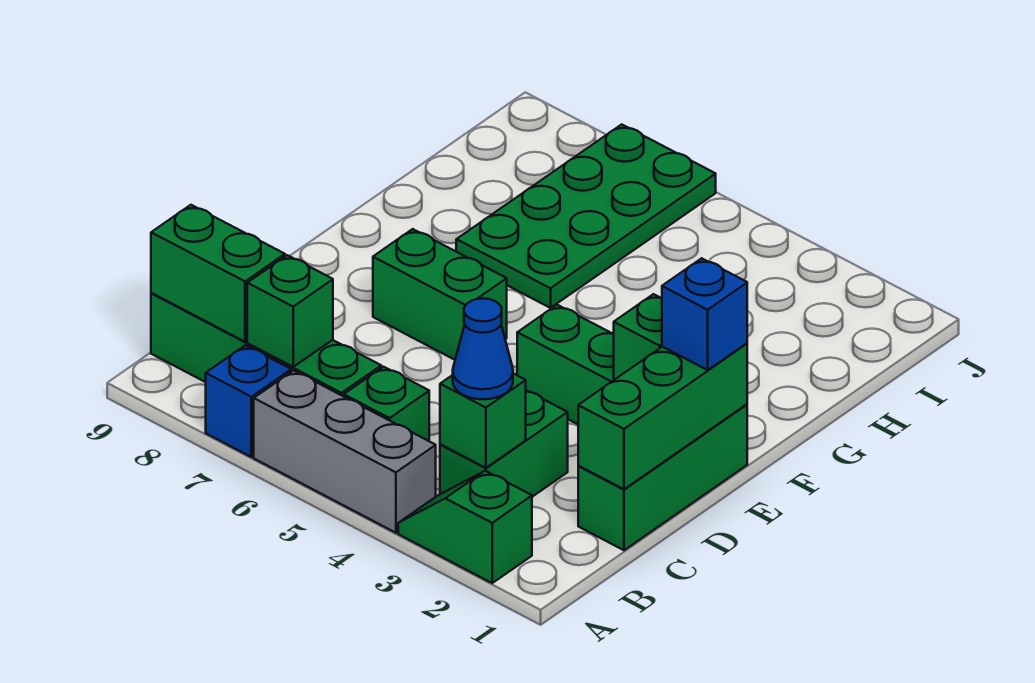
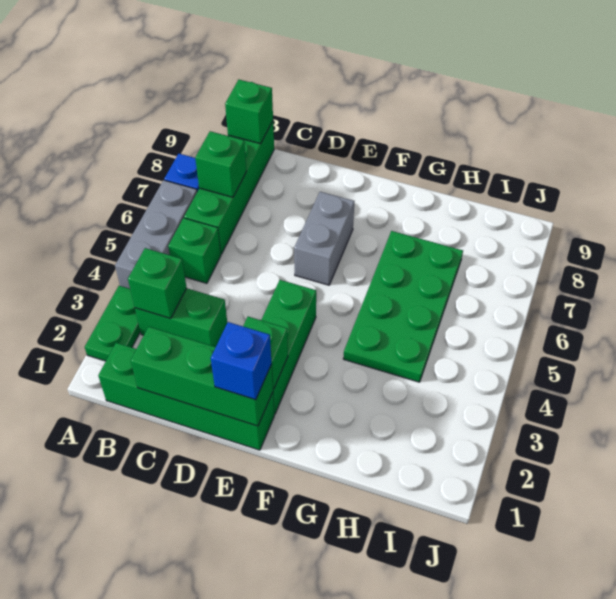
green 1x2 slope [398,471,532,583] -> green 1x2 plate [85,286,140,361]
blue 1x1 cone [453,298,513,399] -> none
green 1x2 brick [151,205,285,342] -> green 1x1 brick [225,80,273,144]
green 1x3 brick [578,404,747,550] -> green 1x4 brick [98,343,274,450]
green 1x2 brick [373,229,507,360] -> grey 1x2 brick [294,192,354,285]
green 2x4 plate [456,124,716,308] -> green 2x4 plate turned to [343,231,463,382]

